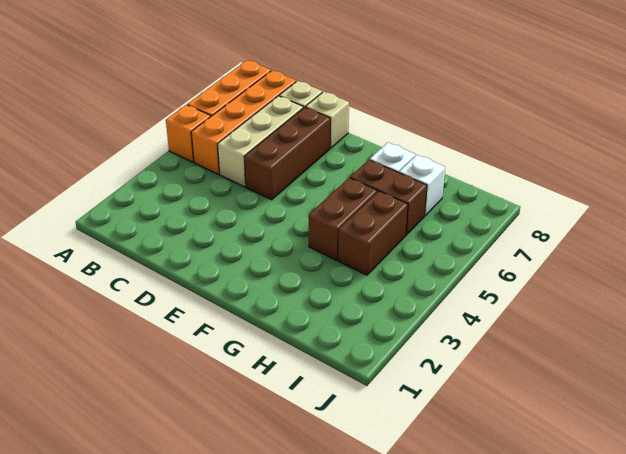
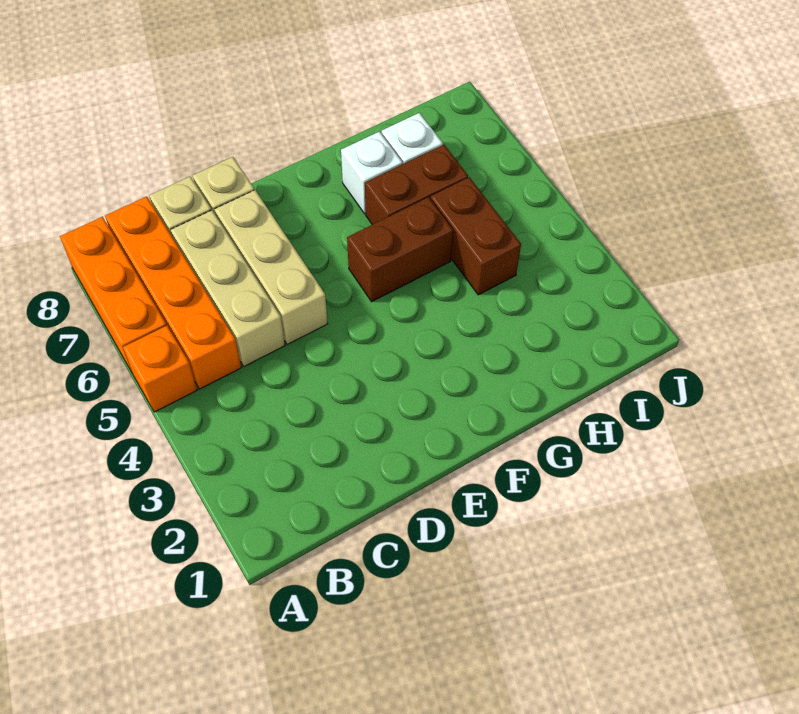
brown 1x3 brick [244,107,330,200] -> tan 1x3 brick [214,190,328,345]
brown 1x2 brick [309,178,377,260] -> brown 1x2 brick turned to [347,197,453,302]

